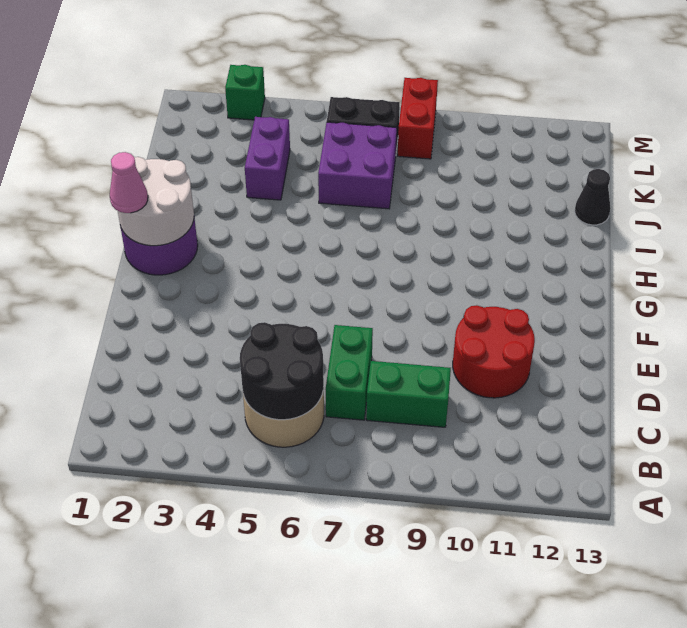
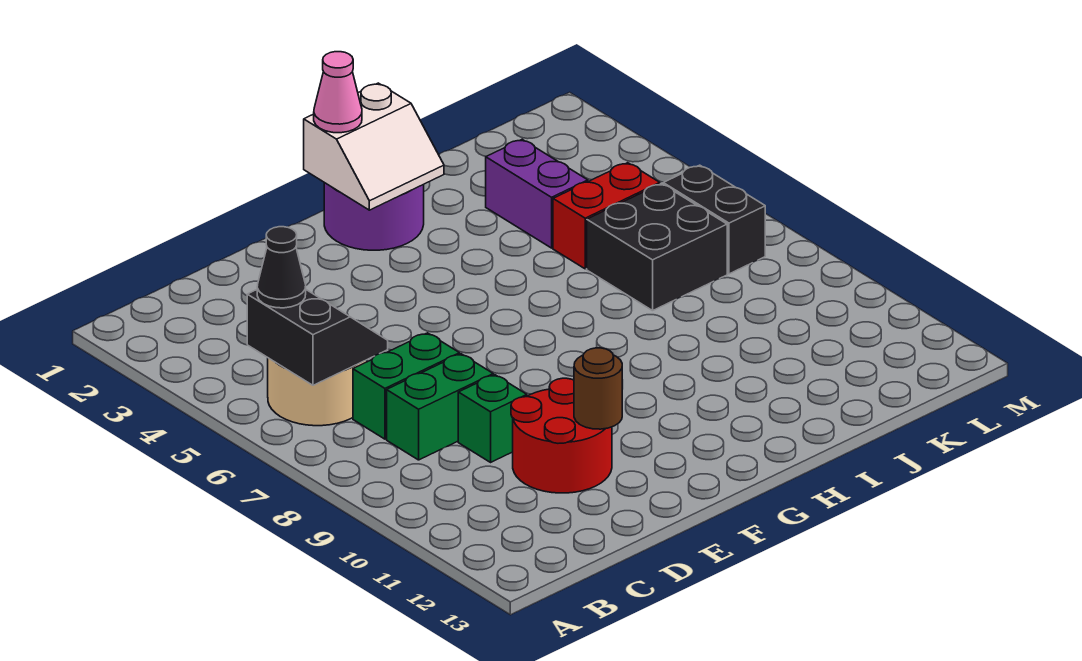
black 2x2 round brick [240,322,324,420] -> black 2x2 slope [247,290,388,385]
green 1x2 brick [366,361,451,427] -> green 1x2 brick turned to [387,354,493,460]
none -> brown 1x1 round brick [574,348,622,429]
white 2x2 round brick [118,157,194,246] -> white 2x2 slope [304,83,444,210]
purple 1x2 brick [245,117,290,200] -> purple 1x2 brick turned to [486,139,588,248]
purple 2x2 brick [318,122,397,209] -> black 2x2 brick [587,184,727,311]
black 1x1 cone [575,169,611,225] -> black 1x1 cone moved to [257,227,306,308]
red 1x2 brick [397,78,438,159] -> red 1x2 brick moved to [553,163,660,269]
green 1x1 brick [225,65,265,120] -> green 1x1 brick moved to [458,375,527,462]

